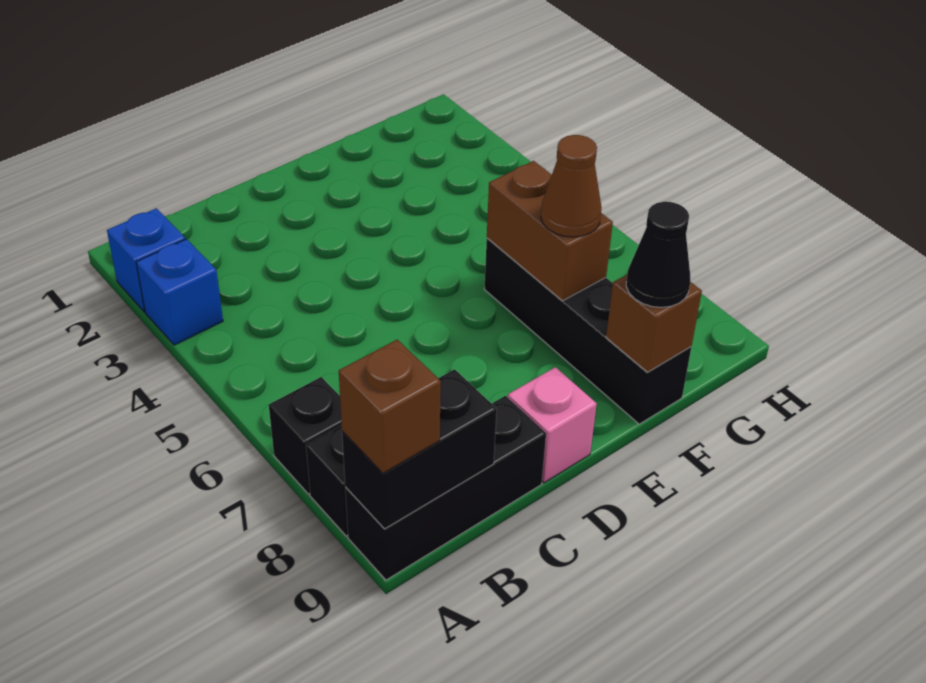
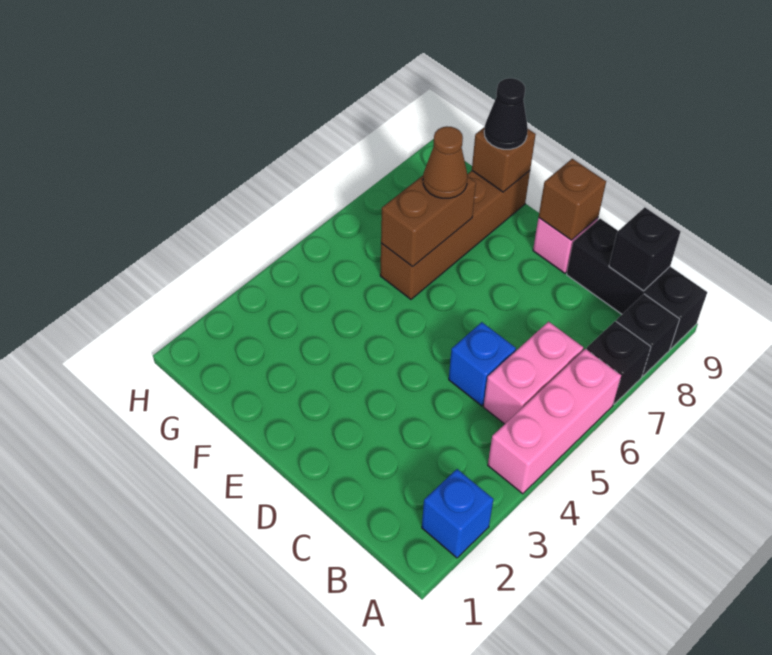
blue 1x1 brick [136,239,223,345] -> blue 1x1 brick moved to [449,322,516,406]
none -> pink 1x3 brick [488,349,621,494]
black 1x2 brick [342,369,497,529] -> black 1x1 brick [609,207,681,291]
brown 1x1 brick [339,340,441,473] -> brown 1x1 brick moved to [539,159,606,240]
none -> pink 1x2 brick [483,322,583,424]
black 1x4 brick [484,238,691,424] -> brown 1x4 brick [380,171,530,299]

